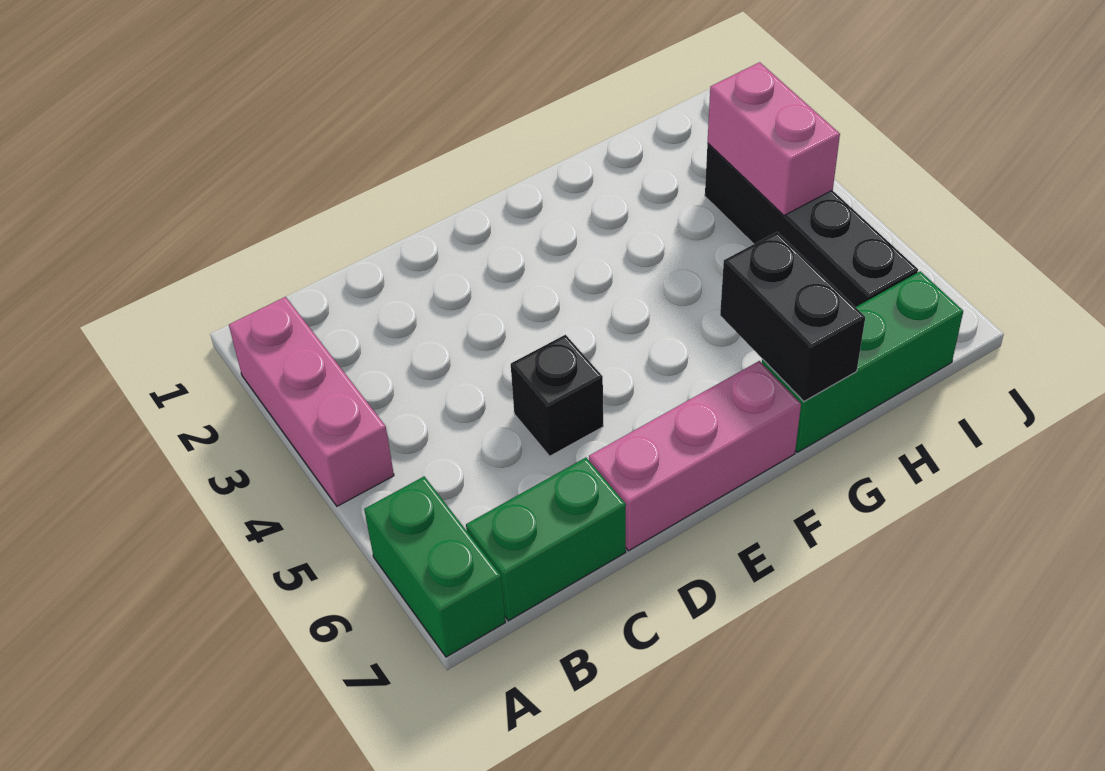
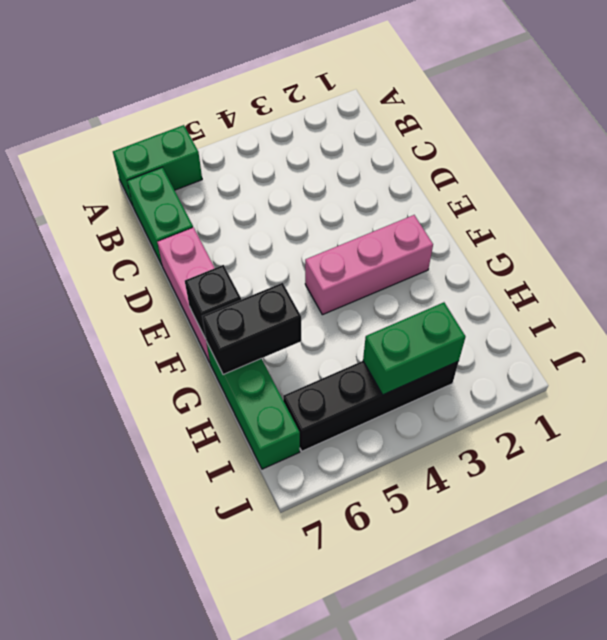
pink 1x3 brick [229,297,394,506] -> pink 1x3 brick moved to [305,215,433,315]
black 1x1 brick [511,335,603,456] -> black 1x1 brick moved to [185,265,241,339]
pink 1x2 brick [707,62,840,215] -> green 1x2 brick [363,302,465,395]

